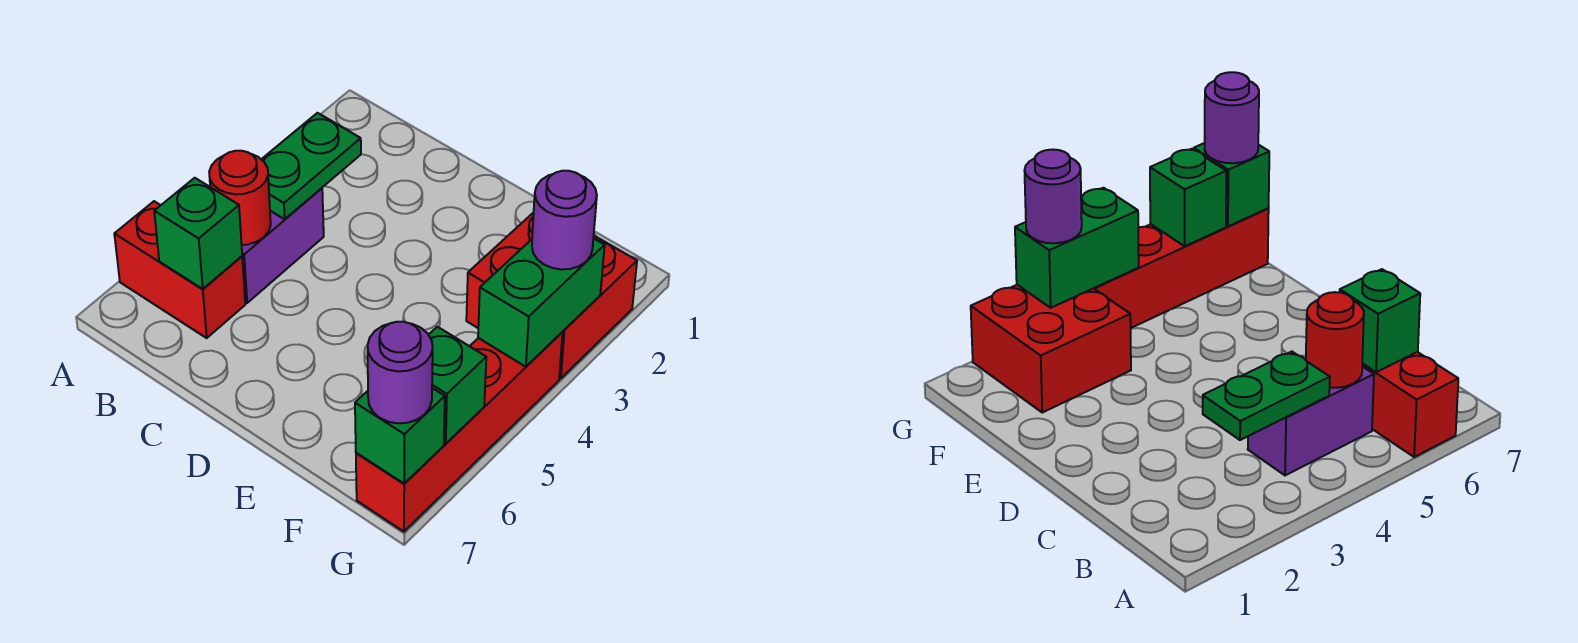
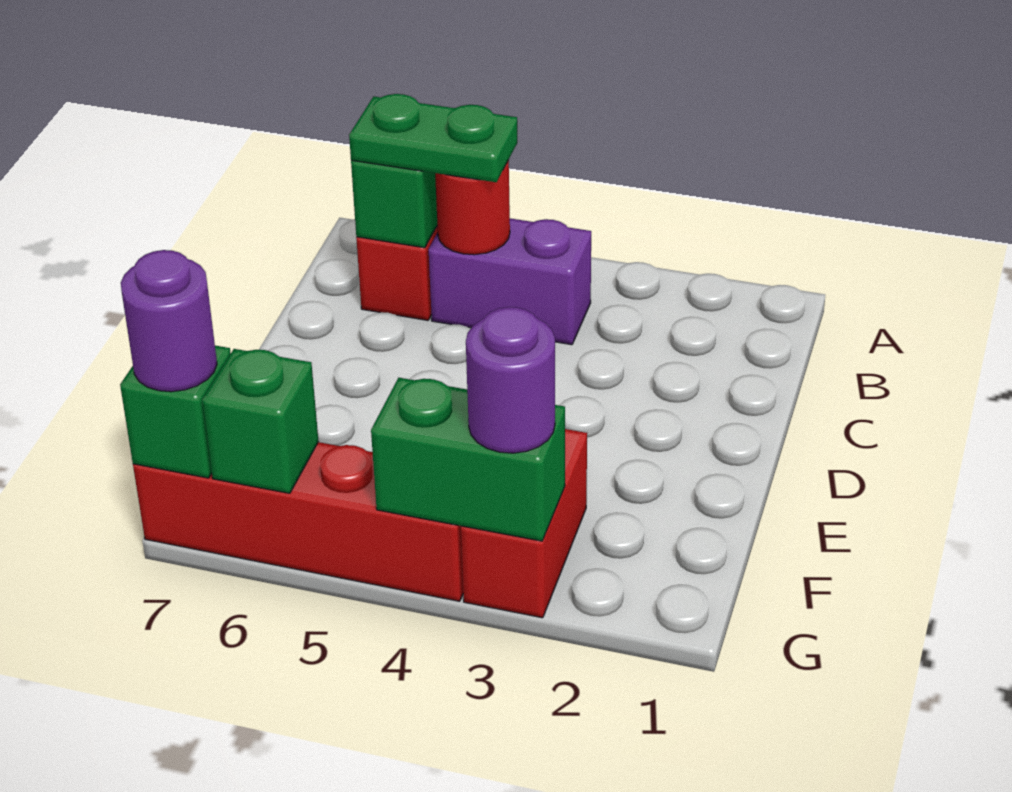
green 1x2 plate [261,113,361,219] -> green 1x2 plate moved to [349,94,517,182]
red 2x2 brick [466,212,637,378] -> red 1x2 brick [461,429,587,618]

